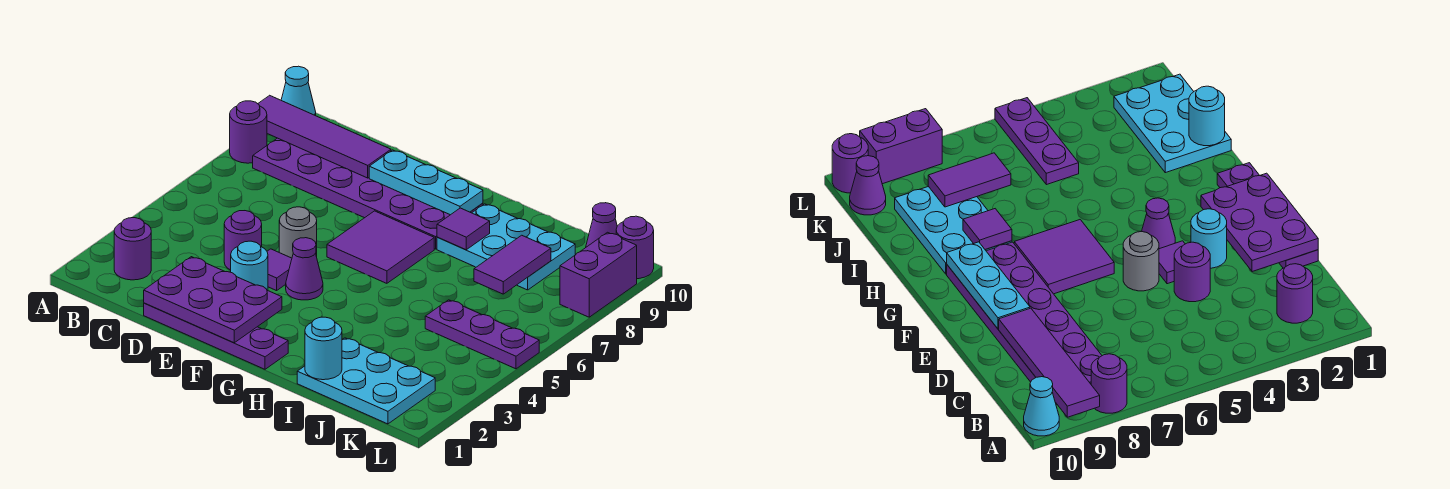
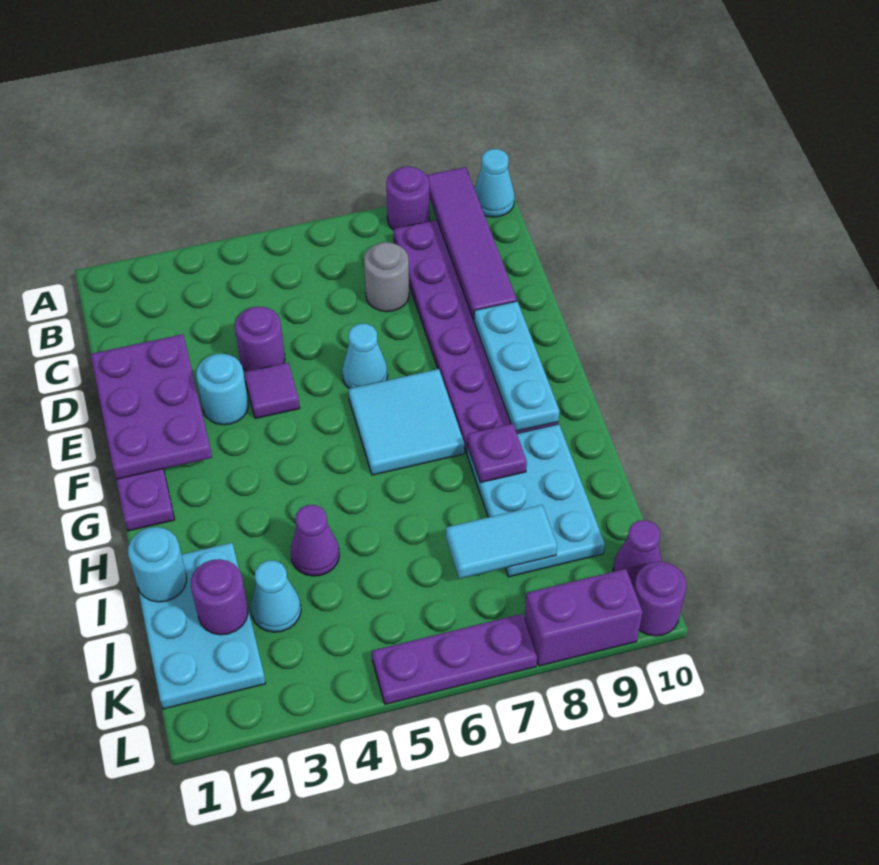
purple 1x1 round brick [114,218,151,280] -> purple 1x1 round brick moved to [191,559,248,635]
grey 1x1 round brick [279,207,317,258] -> grey 1x1 round brick moved to [364,242,409,312]
none -> cyan 1x1 cone [342,324,388,389]
purple 1x1 cone [286,238,323,300] -> purple 1x1 cone moved to [291,505,339,576]
purple 2x2 tile [327,211,434,283] -> cyan 2x2 tile [348,369,464,475]
purple 1x1 tile [437,208,490,250] -> purple 1x1 plate [467,424,527,483]
none -> cyan 1x1 cone [251,561,301,632]
purple 1x3 plate [425,300,539,369] -> purple 1x3 plate turned to [372,614,537,704]
purple 1x2 tile [474,235,551,294] -> cyan 1x2 tile [446,505,557,578]

